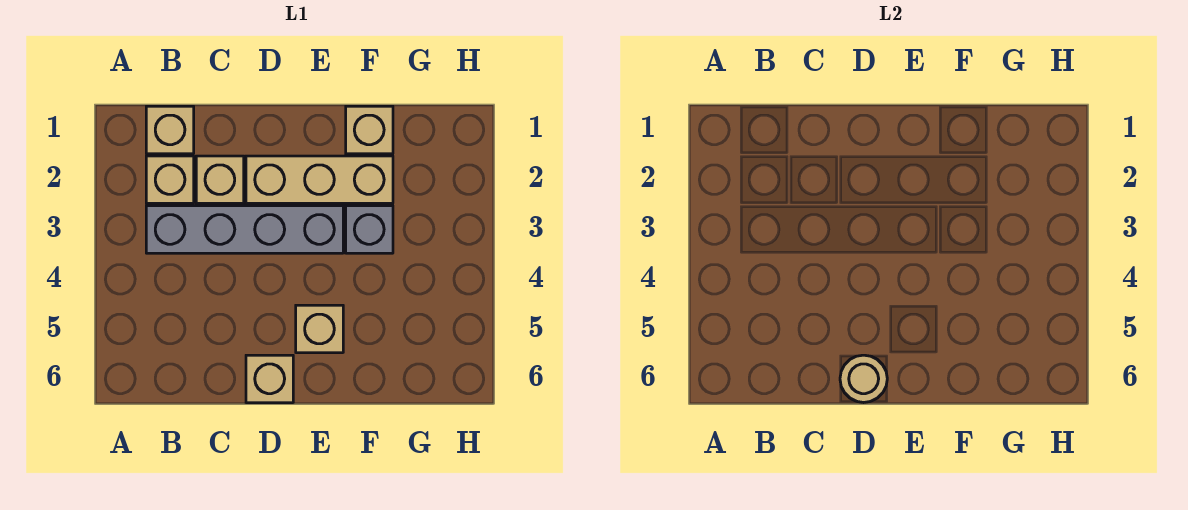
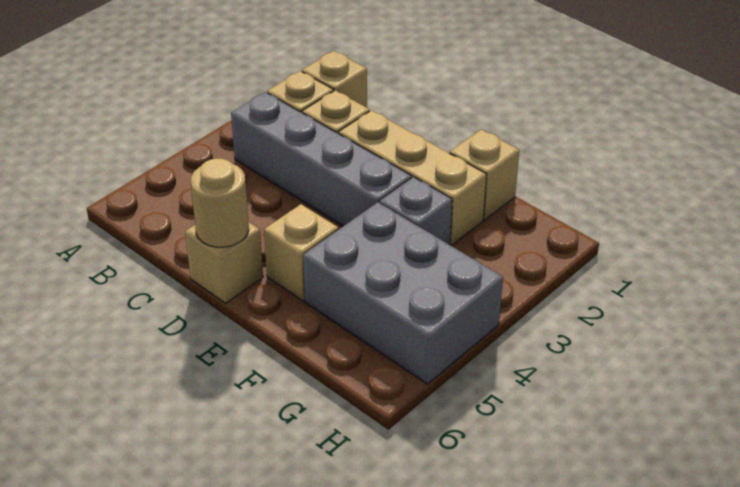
none -> grey 2x3 brick [303,202,503,384]

